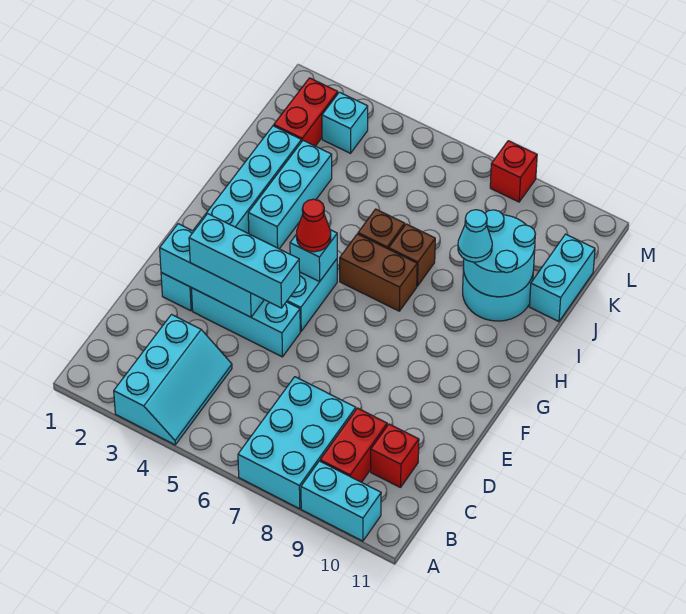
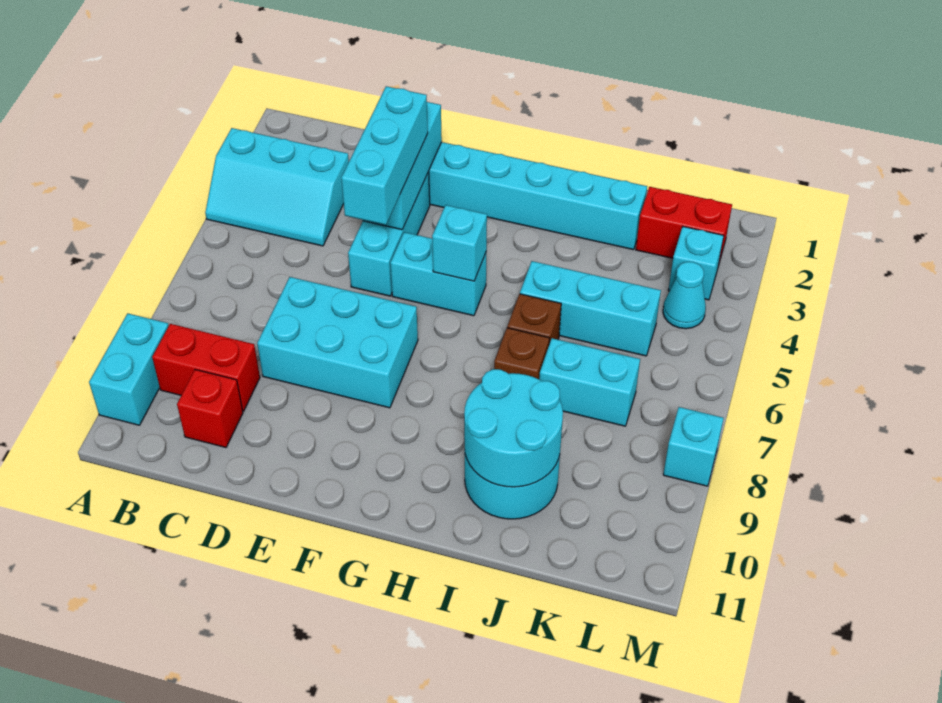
cyan 2x3 brick [238,377,356,509] -> cyan 2x3 brick moved to [257,277,418,408]
red 1x1 cone [296,199,331,252] -> none
cyan 1x3 brick [248,141,332,249] -> cyan 1x3 brick moved to [520,261,661,356]
brown 1x2 brick [340,234,417,311] -> none
cyan 1x1 cone [458,210,492,262] -> cyan 1x1 cone moved to [663,262,706,329]
cyan 1x2 brick [529,234,595,322] -> cyan 1x2 brick moved to [539,338,640,426]
red 1x1 brick [490,141,537,202] -> cyan 1x1 brick [663,407,724,486]

